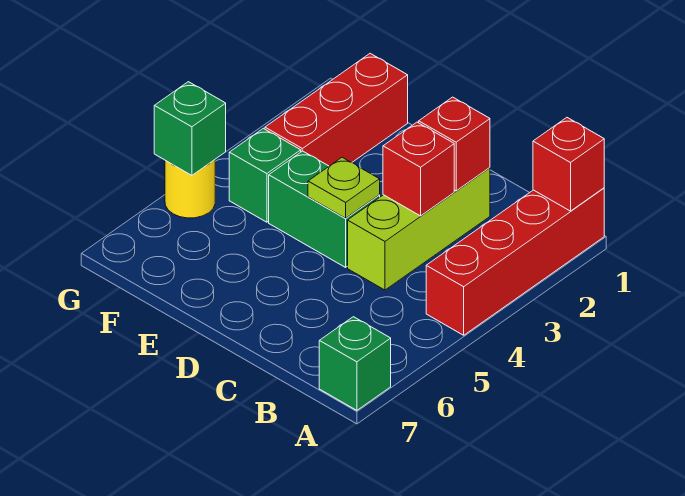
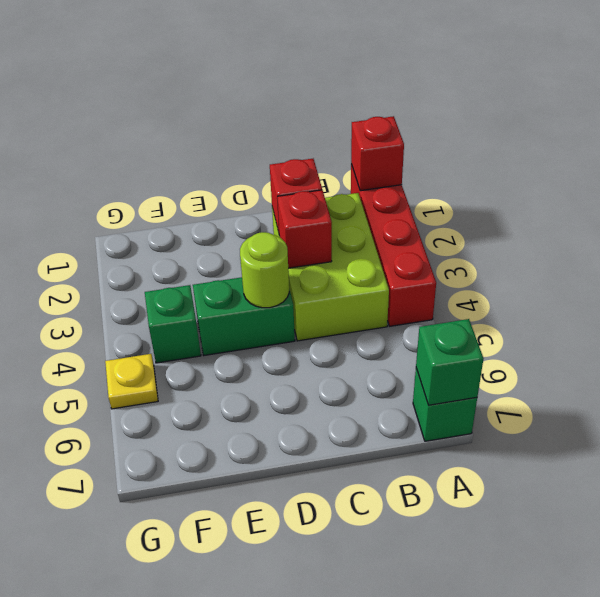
lime 1x3 brick [348,168,490,290] -> lime 2x3 brick [272,193,389,341]
lime 1x1 plate [308,157,380,218] -> lime 1x1 round brick [240,232,289,308]
red 1x3 brick [265,53,408,166] -> none
yellow 1x1 round brick [165,160,215,218] -> yellow 1x1 plate [105,354,158,409]
green 1x1 brick [154,82,226,175] -> green 1x1 brick moved to [416,319,483,405]

